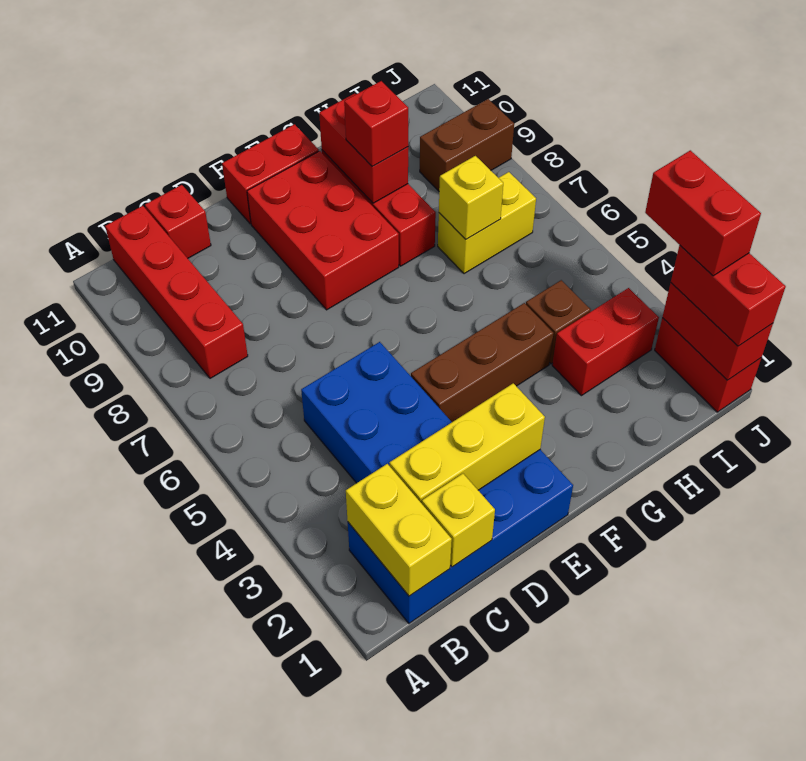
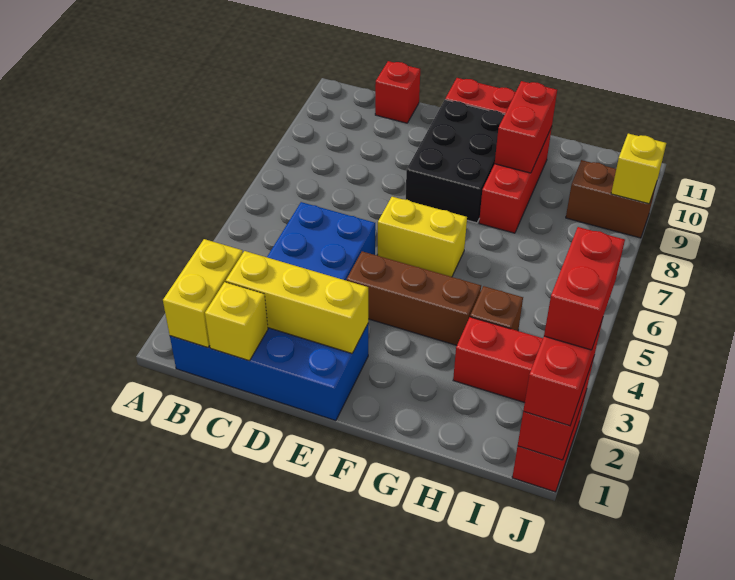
red 1x4 brick [105,206,248,378] -> none
red 2x3 brick [247,151,399,310] -> black 2x3 brick [406,100,505,223]
red 1x1 brick [344,81,408,166] -> none
yellow 1x2 brick [438,172,536,274] -> yellow 1x2 brick moved to [378,197,467,277]
yellow 1x1 brick [439,156,503,239] -> yellow 1x1 brick moved to [611,134,666,204]

